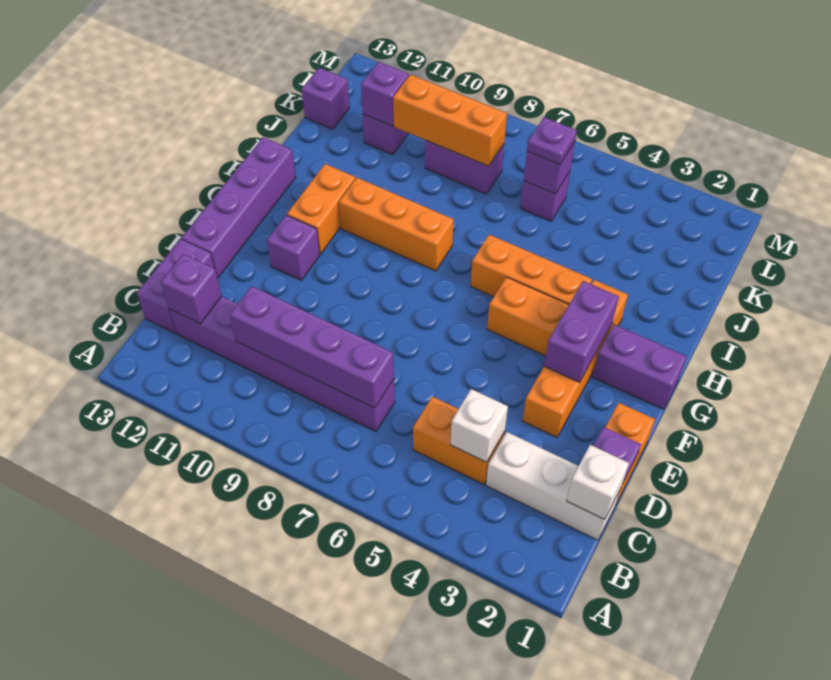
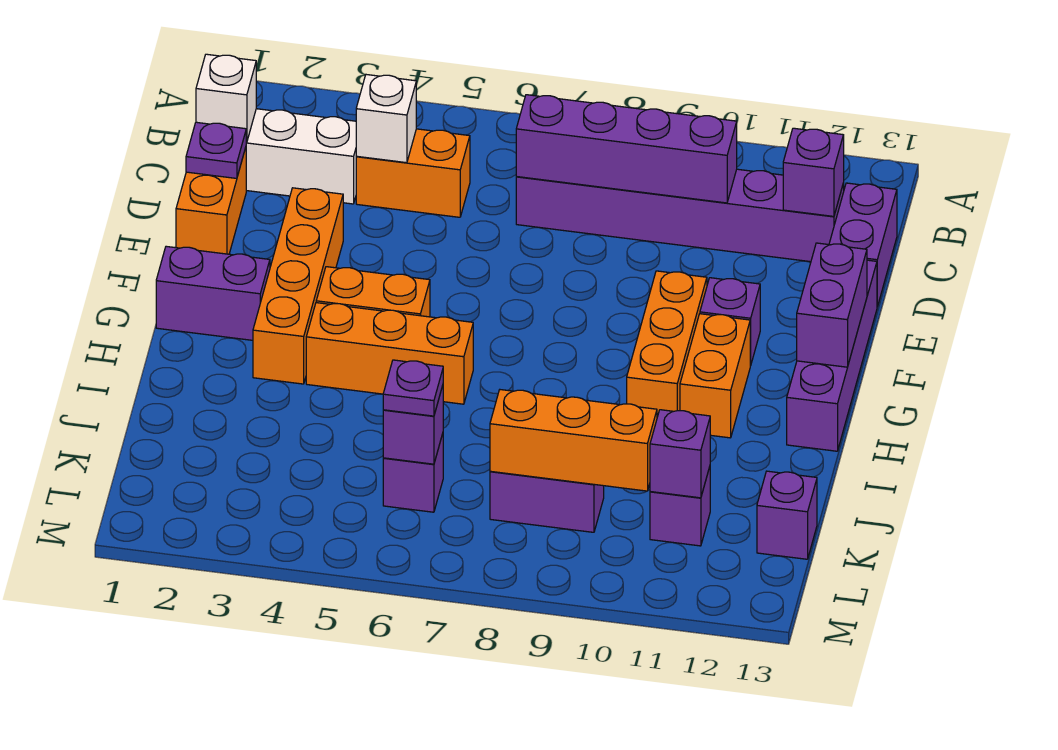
purple 1x2 brick [544,281,619,382] -> purple 1x2 brick moved to [797,243,867,367]
orange 1x3 brick [339,178,454,271] -> orange 1x3 brick turned to [627,271,707,417]

